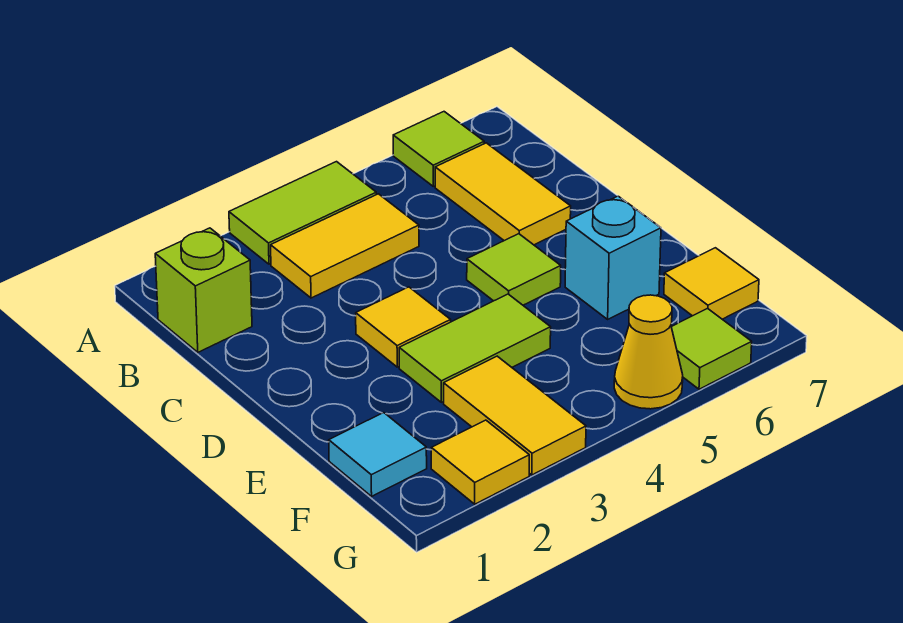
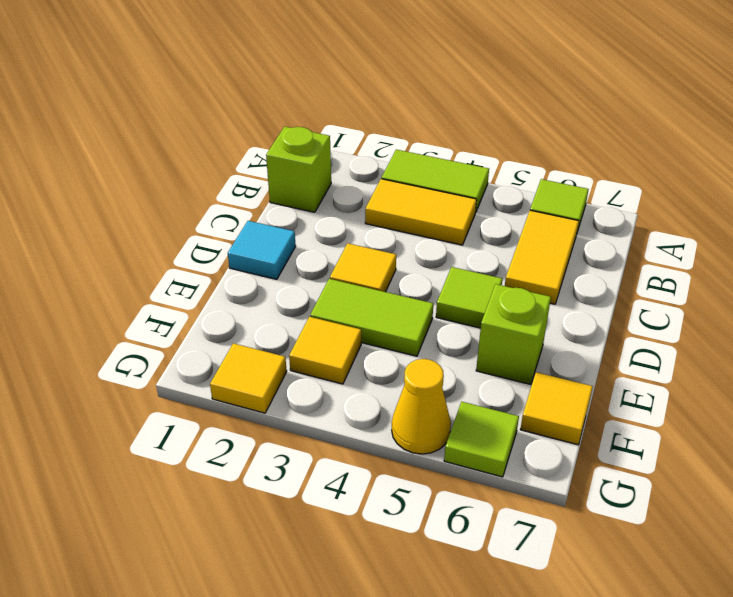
cyan 1x1 brick [565,196,661,319] -> lime 1x1 brick [476,284,551,384]
cyan 1x1 tile [329,413,427,496] -> cyan 1x1 tile moved to [228,221,296,279]
yellow 1x2 tile [444,356,586,475] -> yellow 1x1 tile [289,317,361,384]

